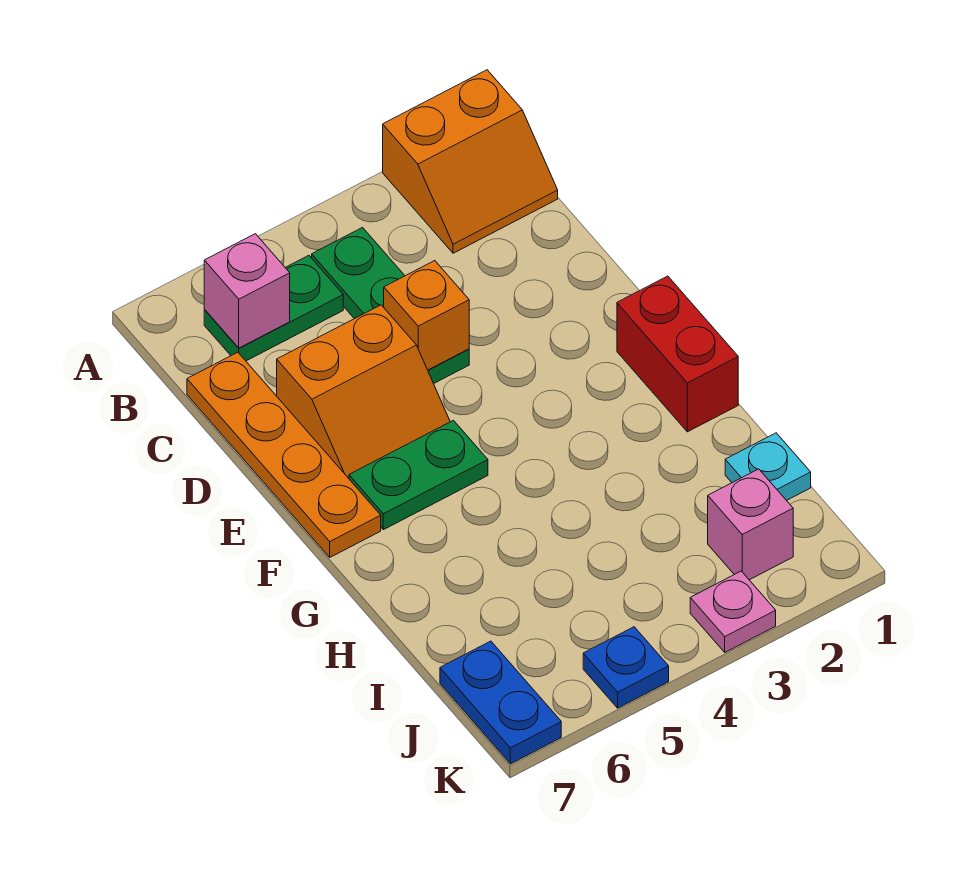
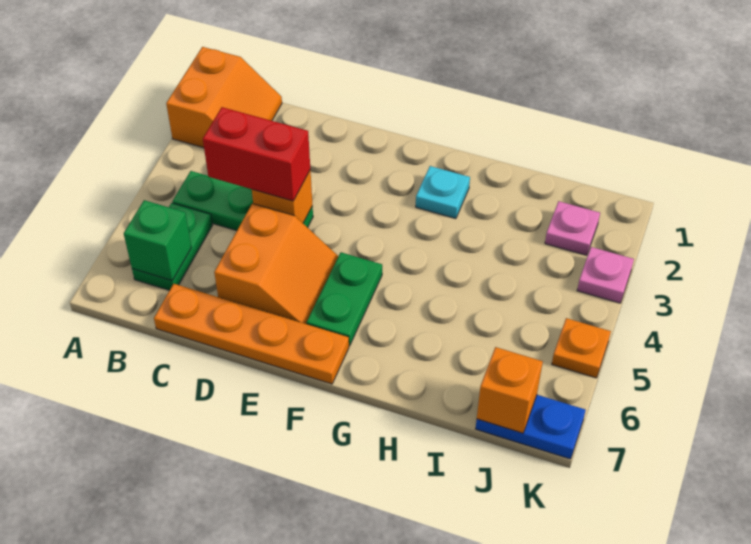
pink 1x1 brick [204,234,290,348] -> green 1x1 brick [124,200,191,281]
red 1x2 brick [617,276,738,432] -> red 1x2 brick moved to [203,107,310,201]
cyan 1x1 plate [725,433,811,500] -> cyan 1x1 plate moved to [416,166,470,219]
pink 1x1 brick [708,469,793,580] -> pink 1x1 plate [545,201,600,255]
none -> orange 1x1 brick [477,347,543,433]
blue 1x1 plate [583,627,669,708] -> orange 1x1 plate [552,318,611,378]

